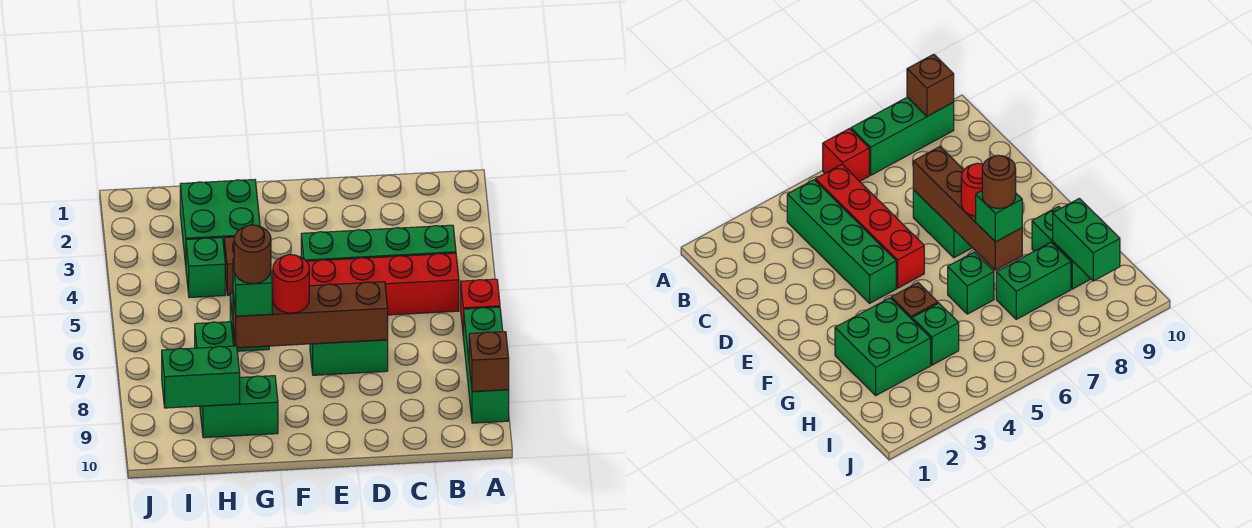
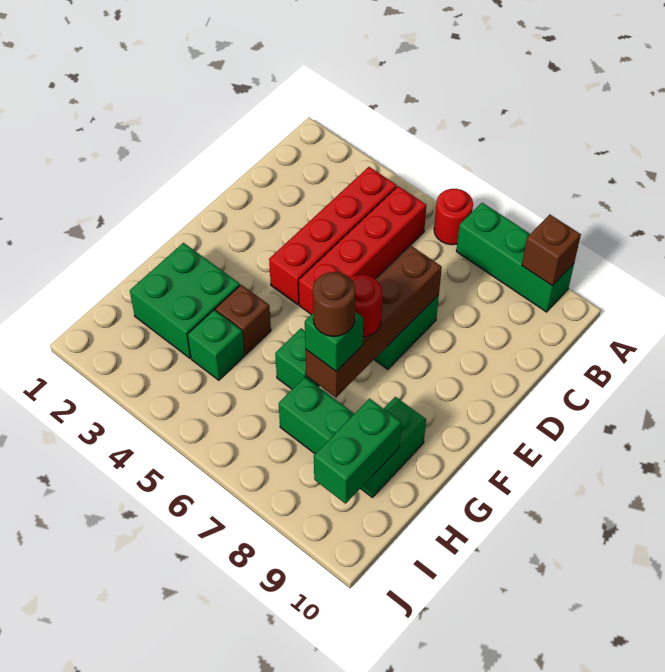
red 1x1 brick [461,279,500,339] -> red 1x1 round brick [434,189,473,245]
green 1x4 brick [301,225,456,261] -> red 1x4 brick [269,167,397,305]

